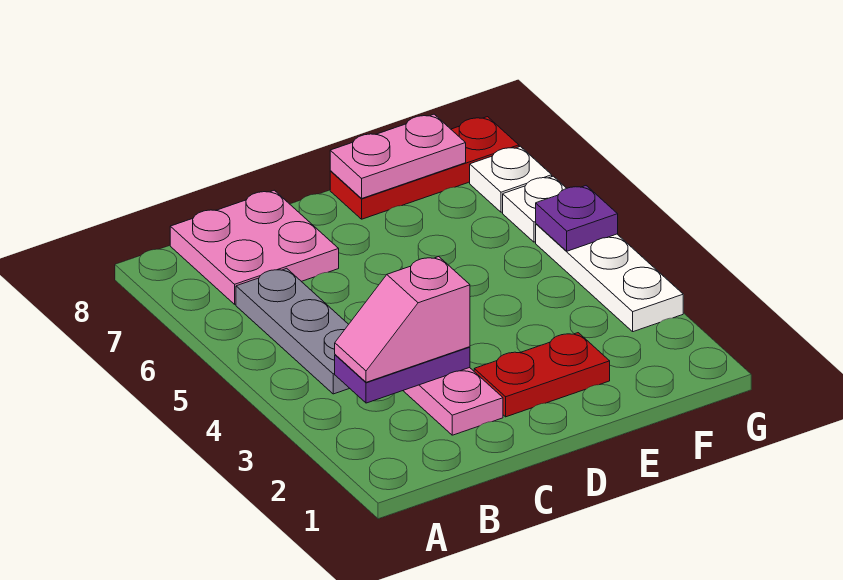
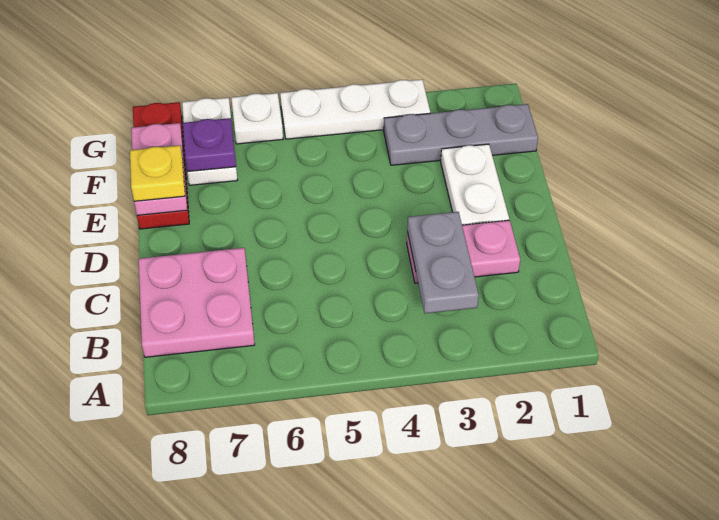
purple 1x2 plate [335,347,470,403] -> grey 1x2 plate [407,212,479,313]
pink 1x2 slope [335,256,470,382] -> none
grey 1x3 plate [236,268,349,394] -> grey 1x3 plate moved to [384,104,538,165]
red 1x2 plate [474,333,610,417] -> white 1x2 plate [441,144,509,225]
none -> yellow 1x1 plate [130,145,185,201]
purple 1x1 plate [536,186,618,251] -> purple 1x1 plate moved to [183,118,236,172]
white 1x1 plate [470,146,552,212] -> white 1x2 plate [182,98,237,185]

